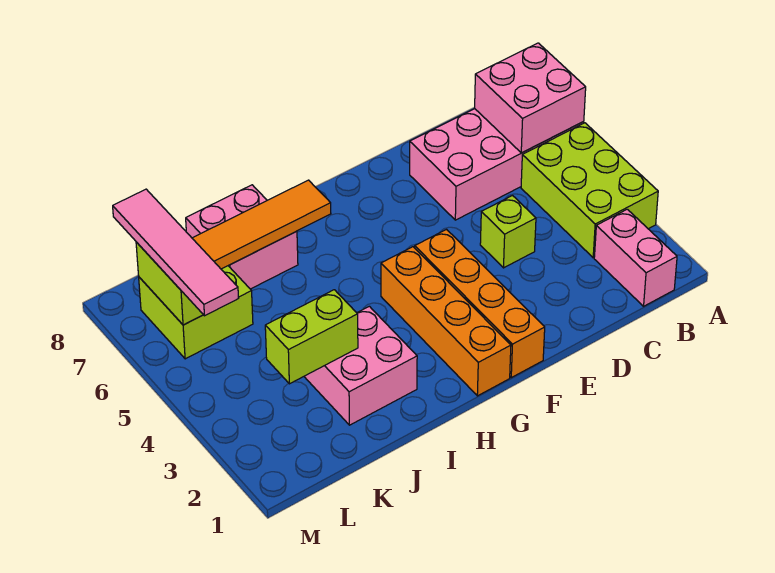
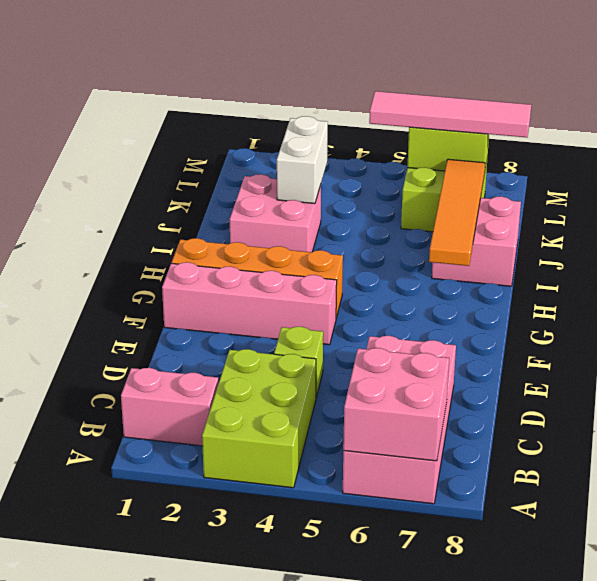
lime 2x3 brick [521,123,658,258] -> lime 2x3 brick turned to [202,349,316,488]
orange 1x4 brick [415,230,545,378] -> pink 1x4 brick [162,262,337,345]
lime 1x2 brick [265,290,358,384] -> white 1x2 brick [277,116,328,204]

